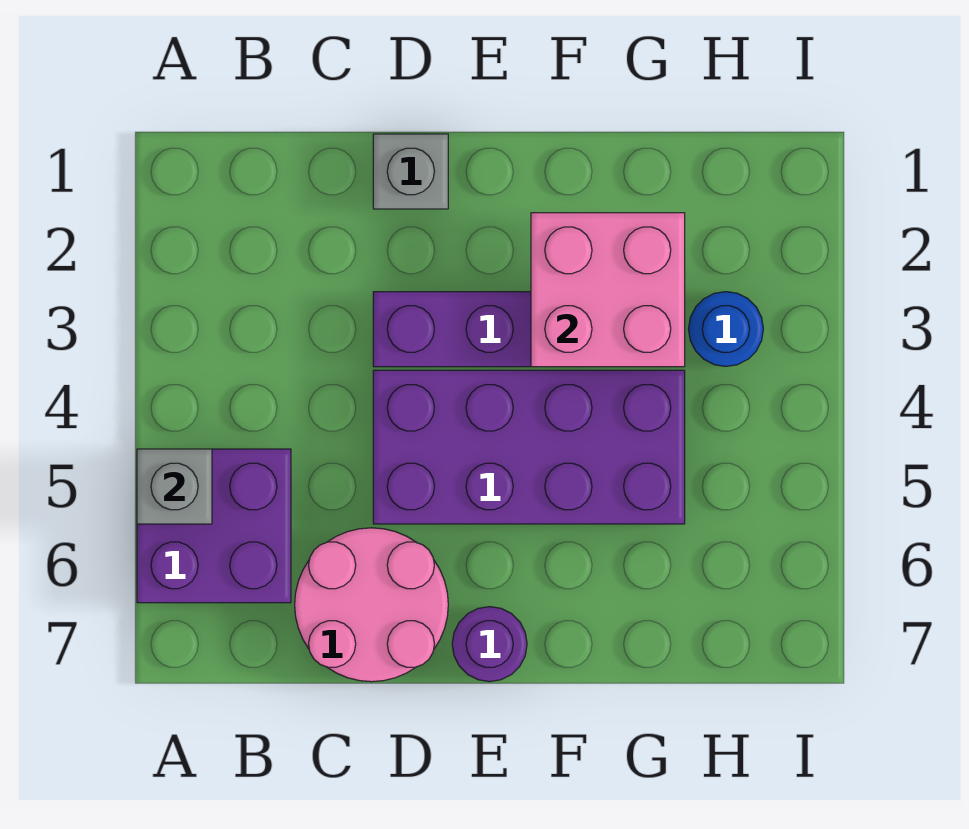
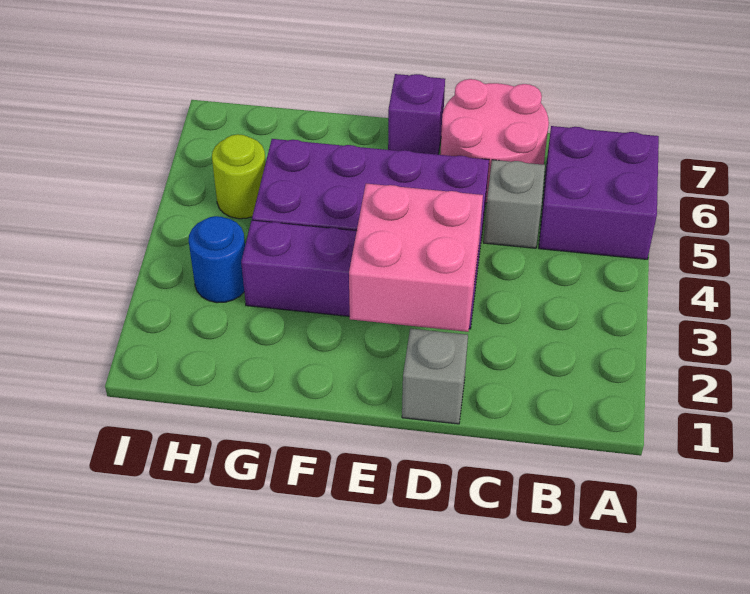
grey 1x1 brick [137,449,212,524] -> grey 1x1 brick moved to [484,160,545,248]
purple 1x1 round brick [452,607,527,682] -> purple 1x1 brick [388,74,445,155]
pink 2x2 brick [531,213,685,367] -> pink 2x2 brick moved to [349,184,483,332]
none -> lime 1x1 round brick [212,134,266,219]

